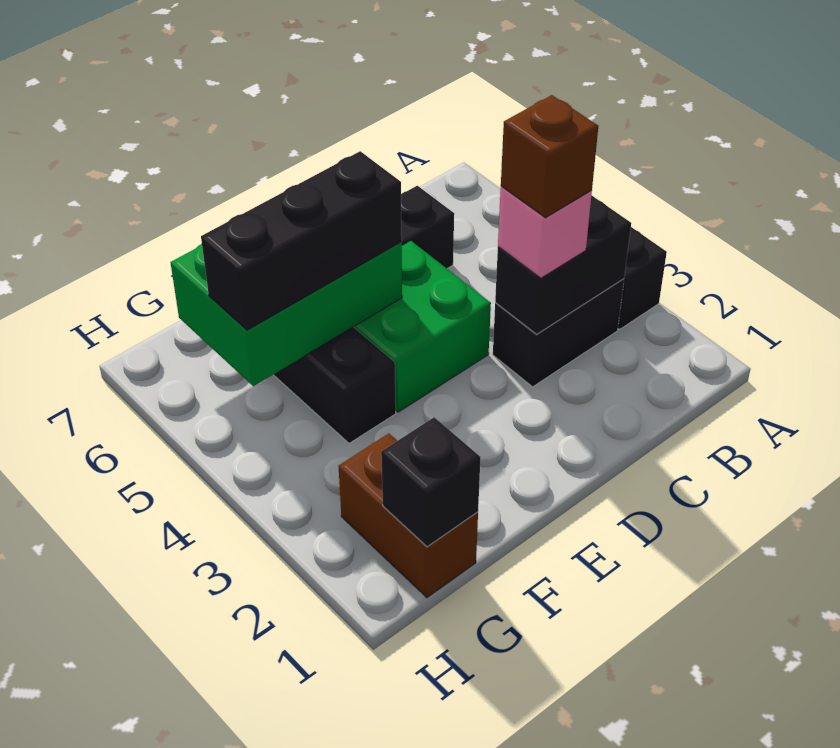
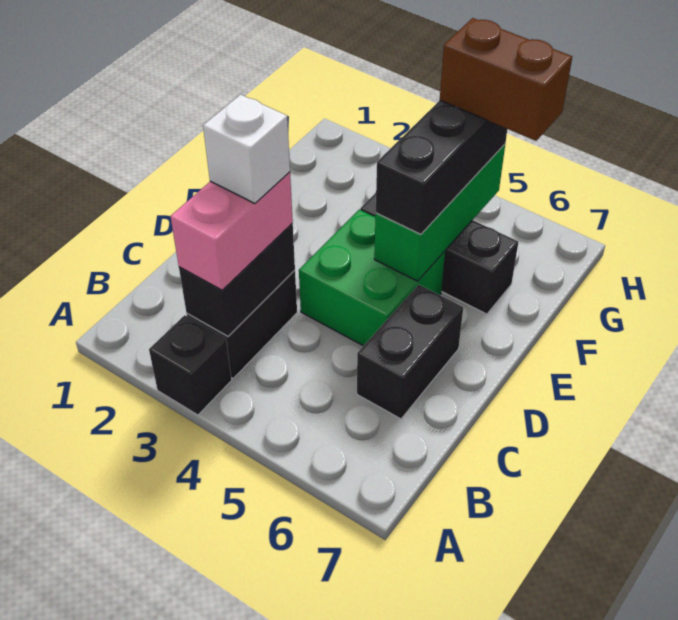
pink 1x1 brick [498,186,592,278] -> pink 1x2 brick [170,172,293,290]
brown 1x1 brick [501,95,598,218] -> white 1x1 brick [203,94,290,204]
green 2x3 brick [170,242,402,386] -> green 1x3 brick [374,144,505,281]
brown 1x2 brick [338,433,478,598] -> brown 1x2 brick moved to [440,18,572,141]
black 1x1 brick [381,417,480,547] -> none

